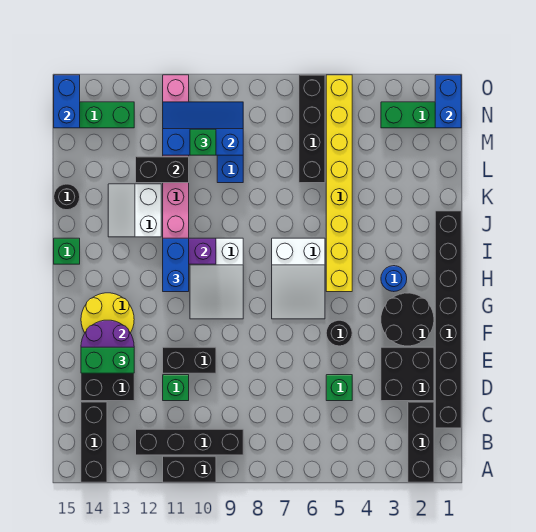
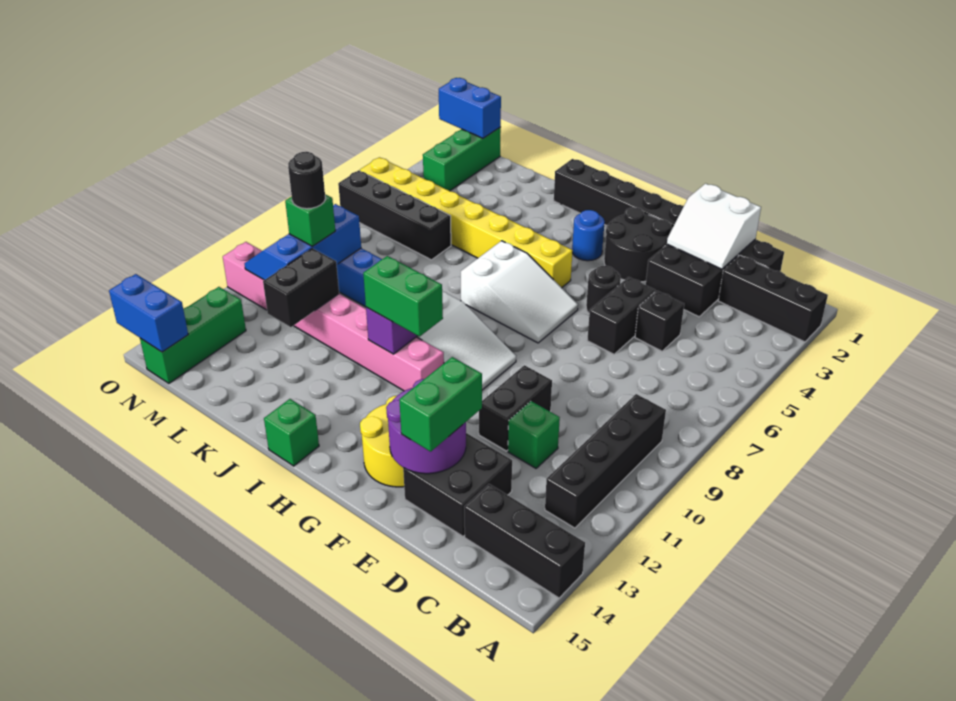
black 1x2 brick [163,456,216,482] -> black 1x2 brick moved to [587,277,655,354]
green 1x1 brick [326,375,352,401] -> black 1x1 brick [635,291,684,351]
blue 1x2 brick [163,238,189,292] -> green 1x2 brick [363,256,443,337]
white 2x2 slope [108,184,161,237] -> white 2x2 slope moved to [667,184,761,269]
black 1x1 round brick [54,184,80,210] -> black 1x1 round brick moved to [288,152,325,209]

